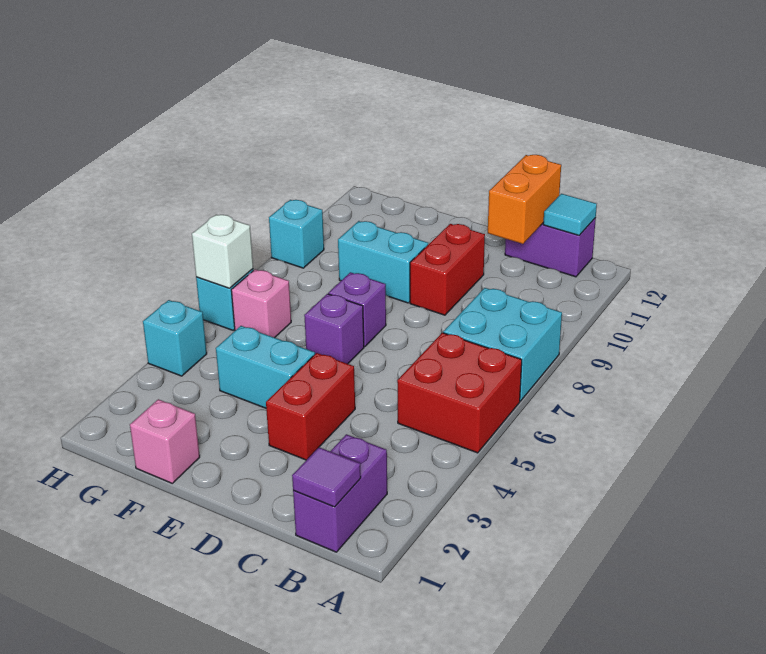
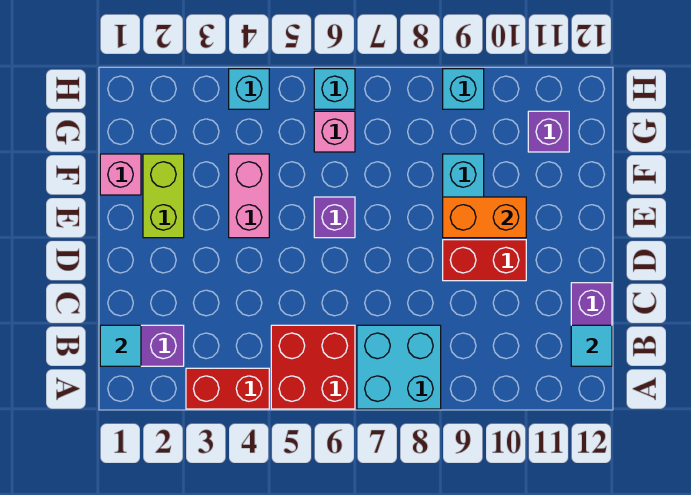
purple 1x1 tile [292,447,361,507] -> cyan 1x1 tile [100,325,141,366]
orange 1x2 brick [488,155,561,244] -> orange 1x2 brick moved to [443,197,526,238]
red 1x2 brick [266,353,355,460] -> red 1x2 brick moved to [186,368,269,409]
none -> lime 1x2 brick [143,154,184,238]
cyan 1x2 brick [216,326,315,408] -> pink 1x2 brick [229,154,269,238]
purple 1x1 brick [328,272,386,347] -> purple 1x1 brick moved to [528,111,569,152]
white 1x1 brick [192,214,253,288] -> none

